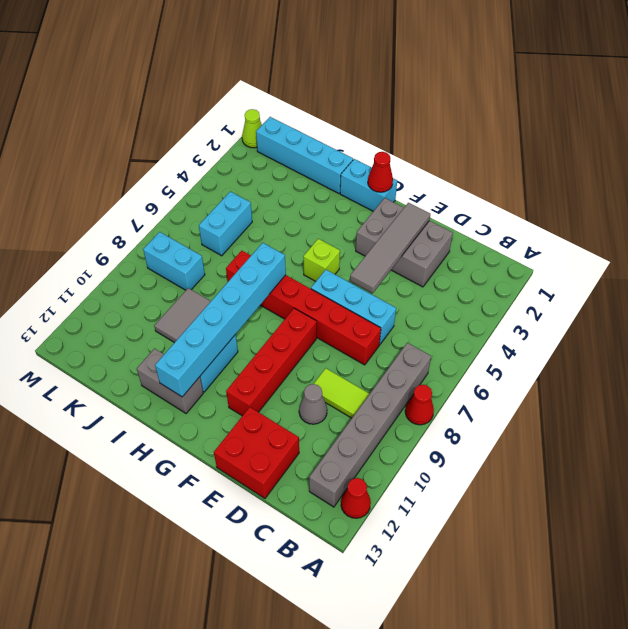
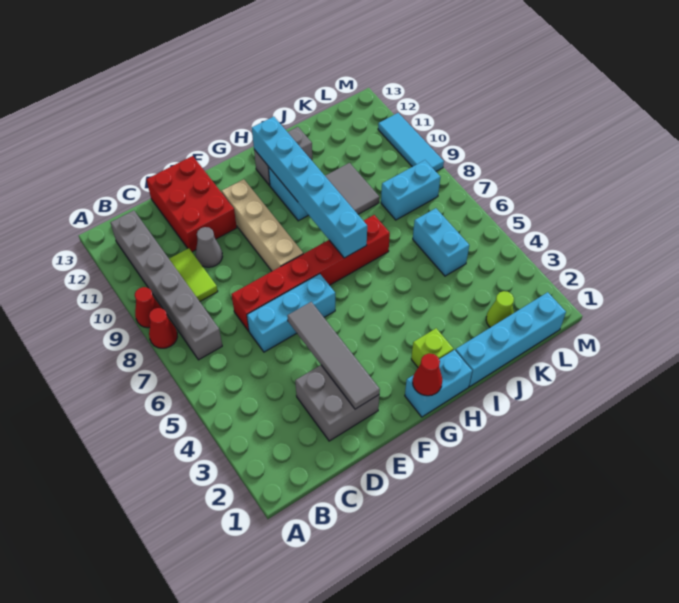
red 1x1 cone [341,478,371,518] -> red 1x1 cone moved to [135,287,161,328]
lime 1x2 tile [314,368,369,418] -> lime 1x2 tile turned to [169,248,218,301]
grey 2x3 brick [356,198,453,287] -> grey 2x2 brick [295,365,379,441]
red 2x2 brick [214,407,299,498] -> red 2x3 brick [147,156,237,252]
red 1x4 brick [226,308,317,416] -> tan 1x4 brick [222,179,303,271]
lime 1x1 brick [303,239,340,281] -> lime 1x1 brick moved to [411,328,453,367]
lime 1x1 cone [242,109,262,148] -> lime 1x1 cone moved to [486,291,514,328]
none -> cyan 1x3 tile [378,113,444,171]

